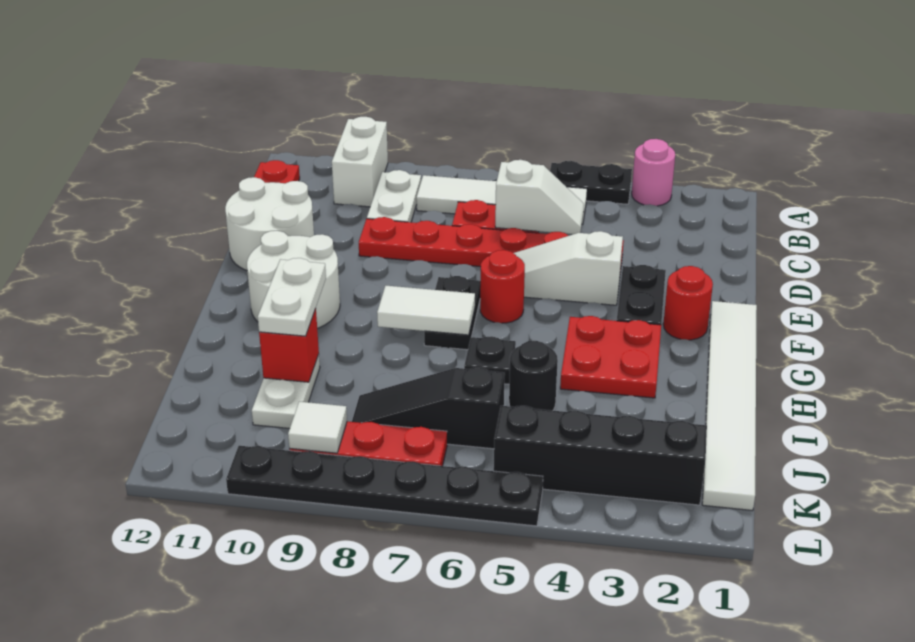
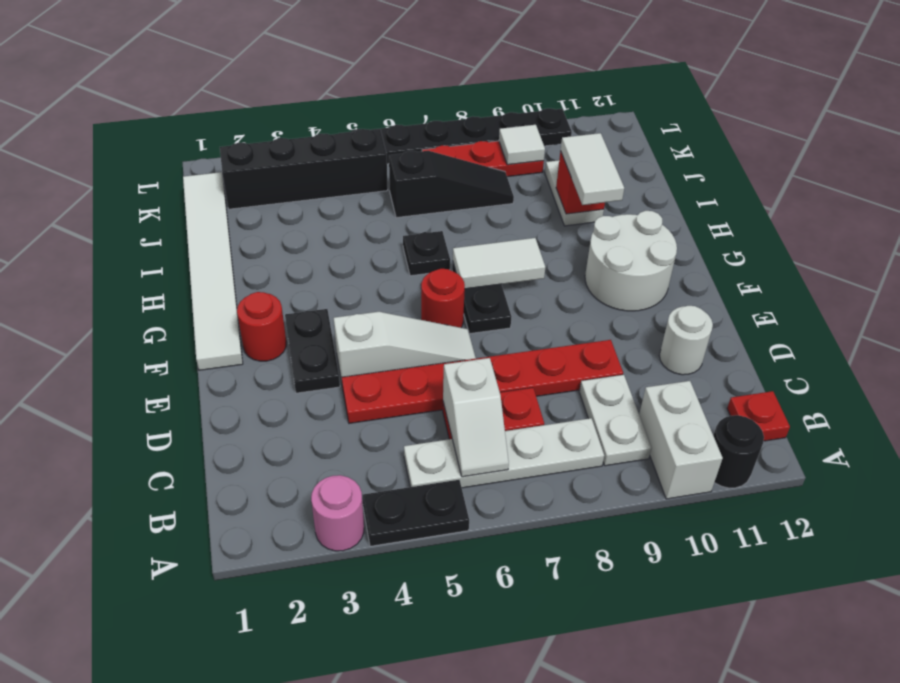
white 1x4 tile [416,175,587,225] -> white 1x4 plate [404,418,604,488]
white 1x2 slope [495,160,584,234] -> white 1x2 slope turned to [443,358,509,477]
white 2x2 round brick [225,177,314,271] -> white 1x1 round brick [659,306,713,375]
red 2x2 plate [560,316,661,398] -> none
white 1x2 plate [258,258,326,336] -> white 1x2 tile [561,133,624,205]
black 1x1 round brick [509,341,558,411] -> black 1x1 round brick moved to [713,415,764,488]

